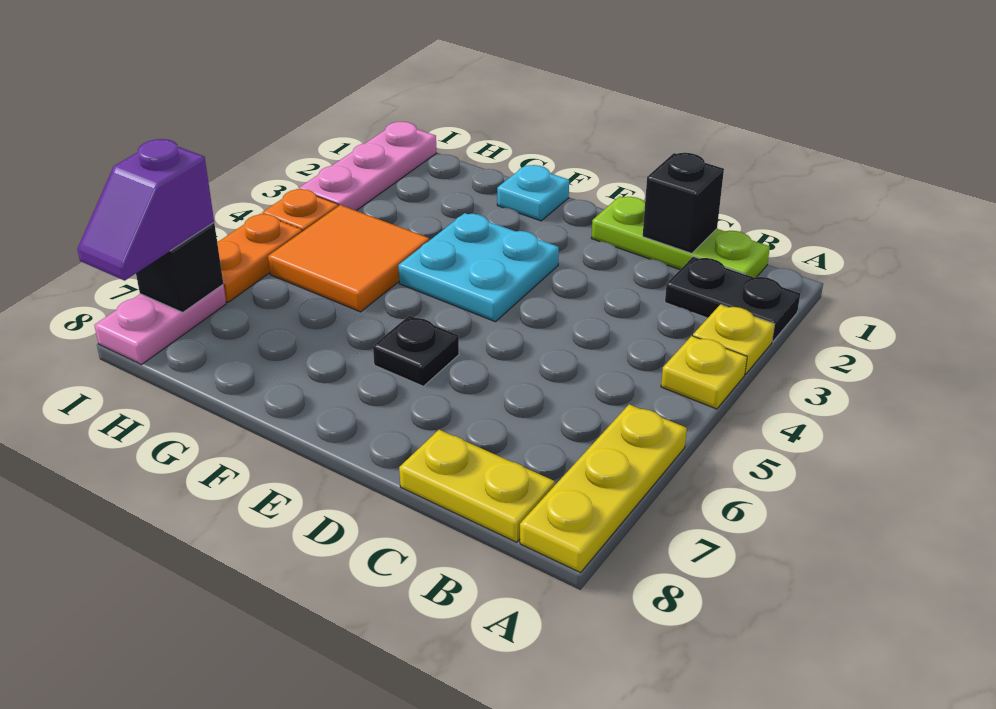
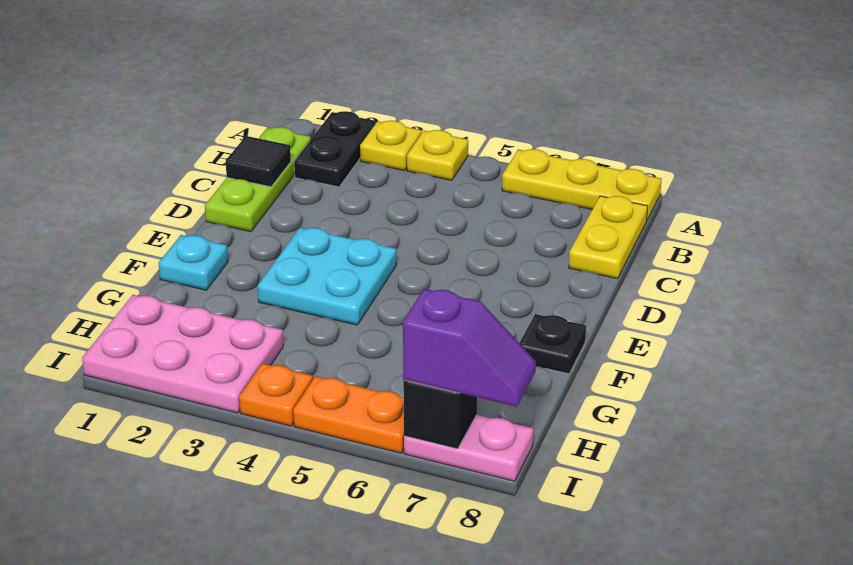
black 1x1 brick [643,153,724,253] -> black 1x1 tile [226,136,291,187]
black 1x1 plate [373,315,459,386] -> black 1x1 plate moved to [520,314,586,374]
orange 2x2 tile [268,205,429,312] -> none
pink 1x3 plate [299,122,437,211] -> pink 2x3 plate [82,295,283,413]

